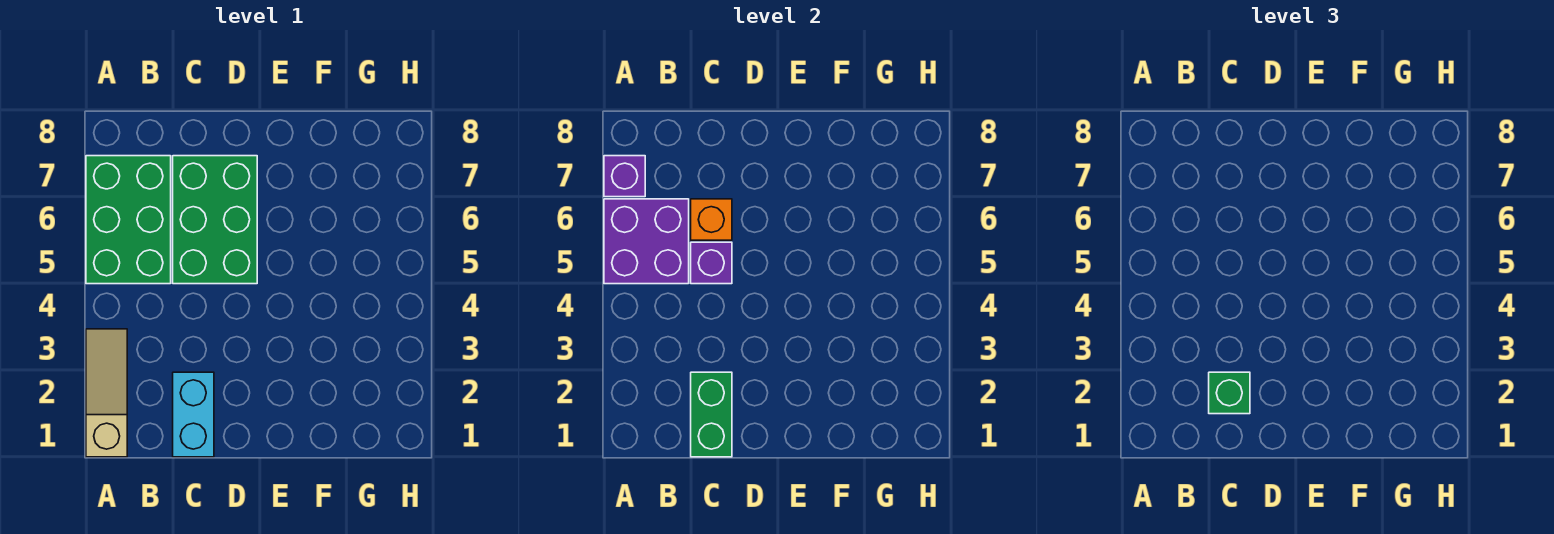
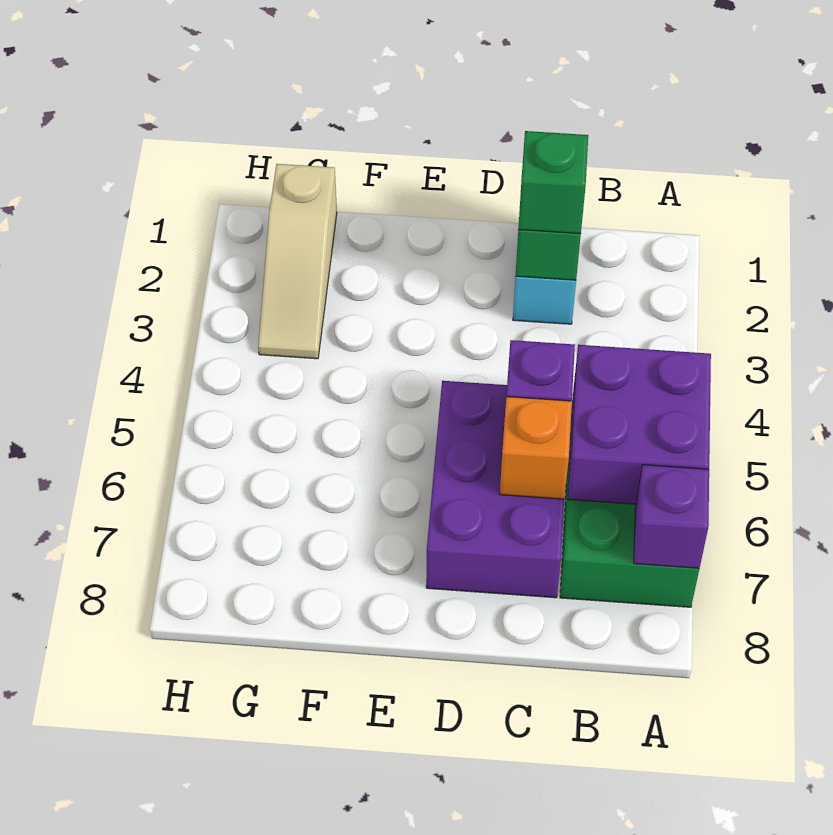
tan 1x3 slope [86,329,127,457] -> tan 1x3 slope moved to [258,164,337,359]
green 2x3 brick [173,156,257,284] -> purple 2x3 brick [426,381,564,598]

